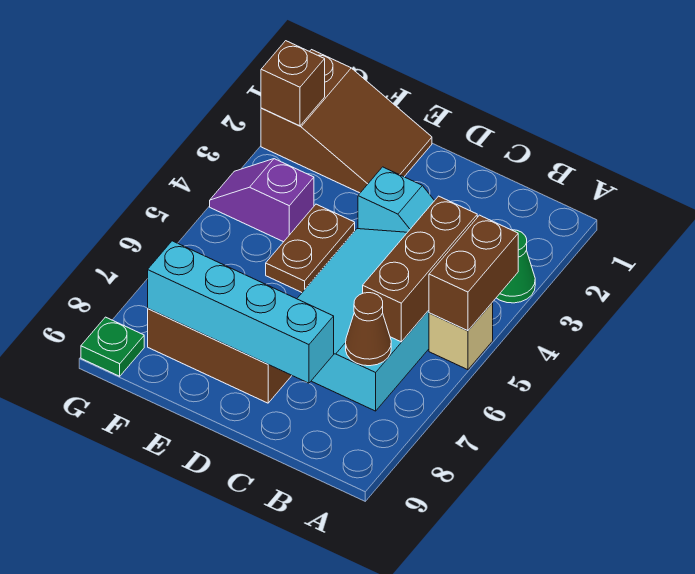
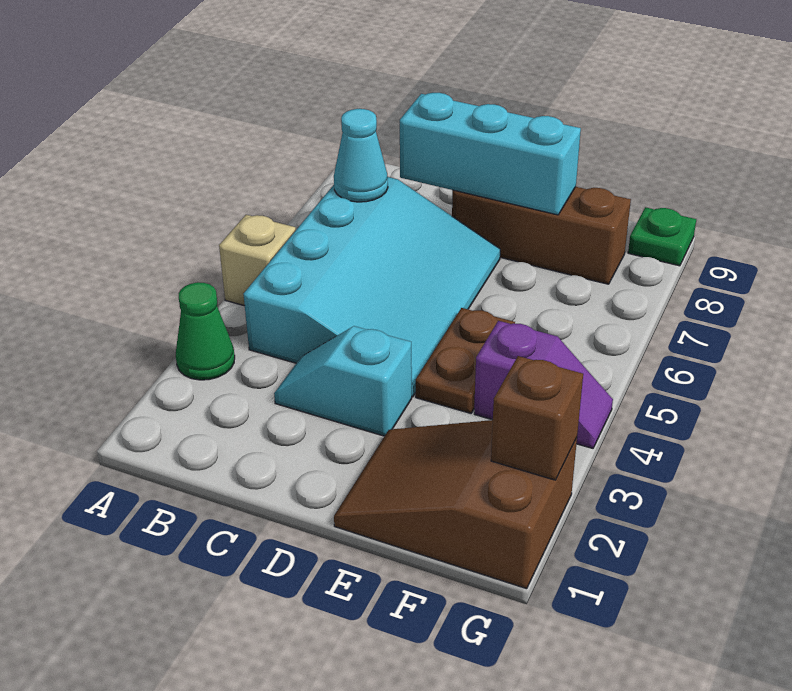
brown 1x2 brick [429,215,518,331] -> none
brown 1x3 brick [363,196,477,342] -> none
brown 1x1 cone [346,293,391,366] -> cyan 1x1 cone [334,109,388,202]
cyan 1x4 brick [148,241,334,383] -> cyan 1x3 brick [400,93,581,215]

